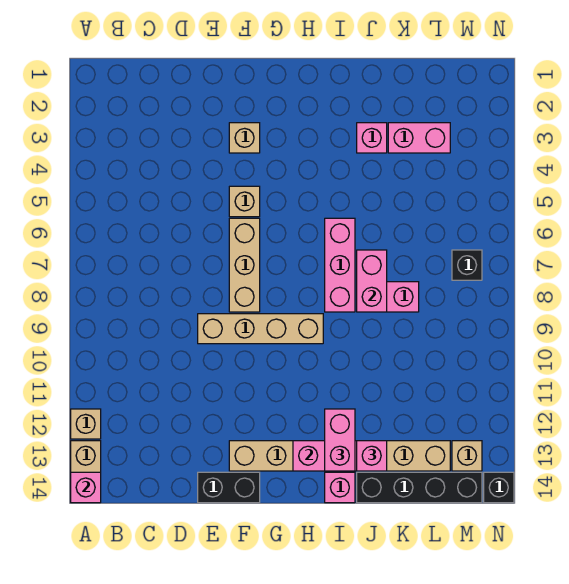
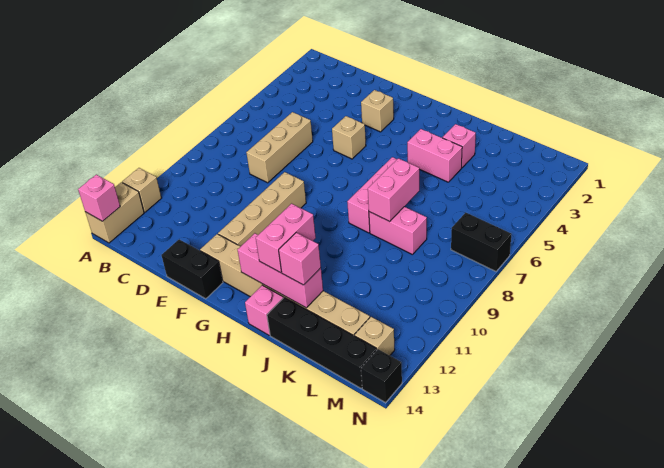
tan 1x4 brick [198,314,323,344] -> tan 1x4 brick turned to [218,172,306,246]
tan 1x3 brick [229,218,260,312] -> tan 1x3 brick moved to [246,112,313,183]
pink 1x2 brick [388,123,450,153] -> pink 1x2 brick moved to [407,129,462,182]
black 1x1 brick [452,250,482,280] -> black 1x2 brick [451,212,512,271]

